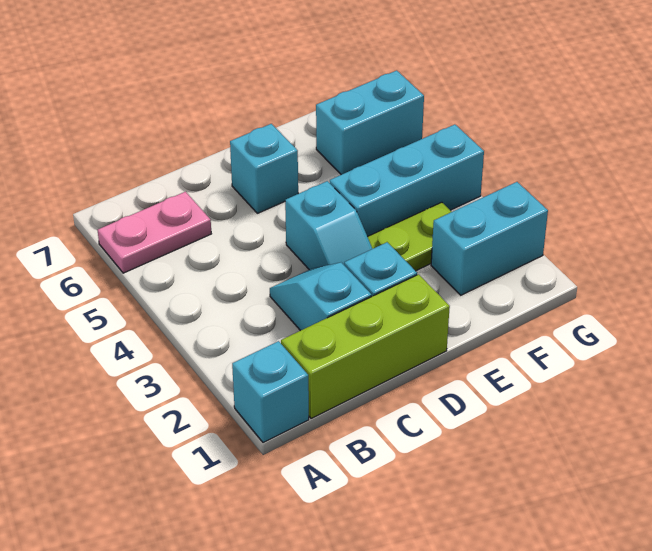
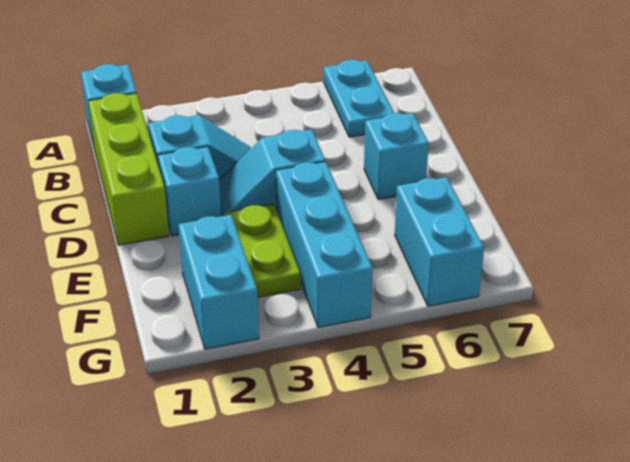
pink 1x2 plate [98,192,211,273] -> cyan 1x2 plate [323,60,394,137]

